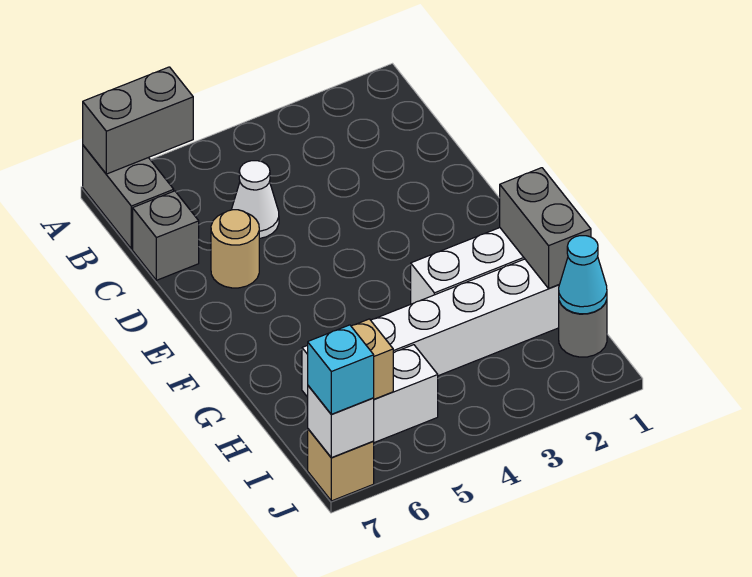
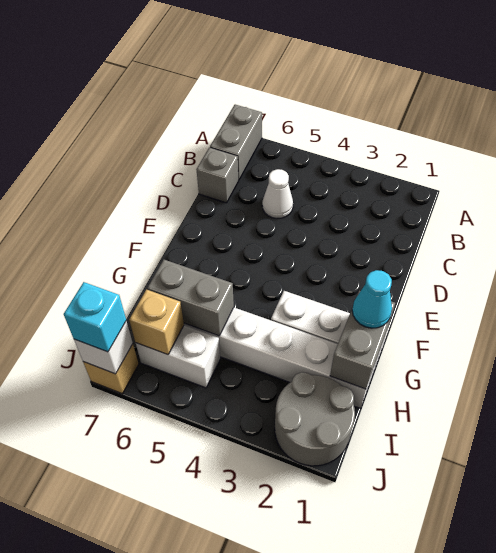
grey 1x2 brick [83,67,193,174] -> grey 1x2 brick moved to [147,260,234,336]
tan 1x1 round brick [211,210,259,288] -> none
grey 1x1 round brick [559,300,607,357] -> grey 2x2 round brick [275,372,355,466]
cyan 1x1 cone [559,236,607,314] -> cyan 1x1 cone moved to [352,270,392,328]

